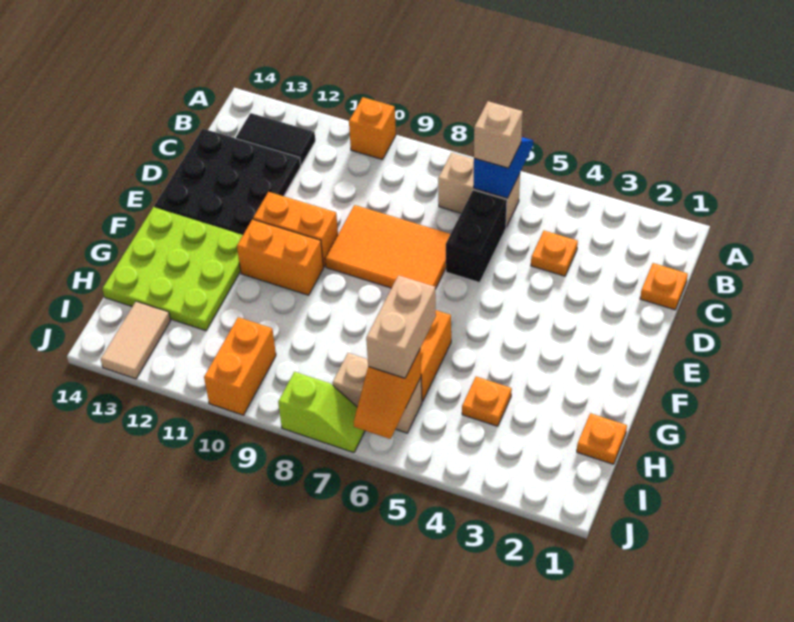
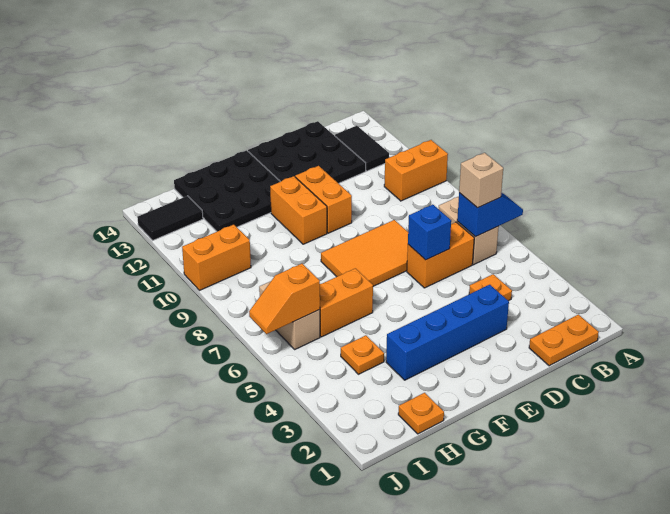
orange 1x1 brick [349,97,396,160] -> orange 1x2 brick [384,140,448,201]
orange 1x1 plate [640,263,688,310] -> orange 1x2 plate [529,315,599,366]
black 1x2 brick [446,190,507,283] -> orange 1x2 brick [407,222,474,288]
none -> blue 1x4 brick [386,285,509,380]
none -> blue 1x1 brick [408,205,451,260]
orange 2x3 tile [325,205,450,289] -> orange 2x3 tile turned to [321,220,408,286]
lime 3x3 plate [103,207,243,331] -> black 3x3 plate [174,150,280,231]
tan 1x2 brick [366,275,436,378] -> none
tan 1x2 tile [101,301,171,379] -> black 1x2 tile [137,196,203,241]
lime 1x2 slope [278,372,365,453] -> none

